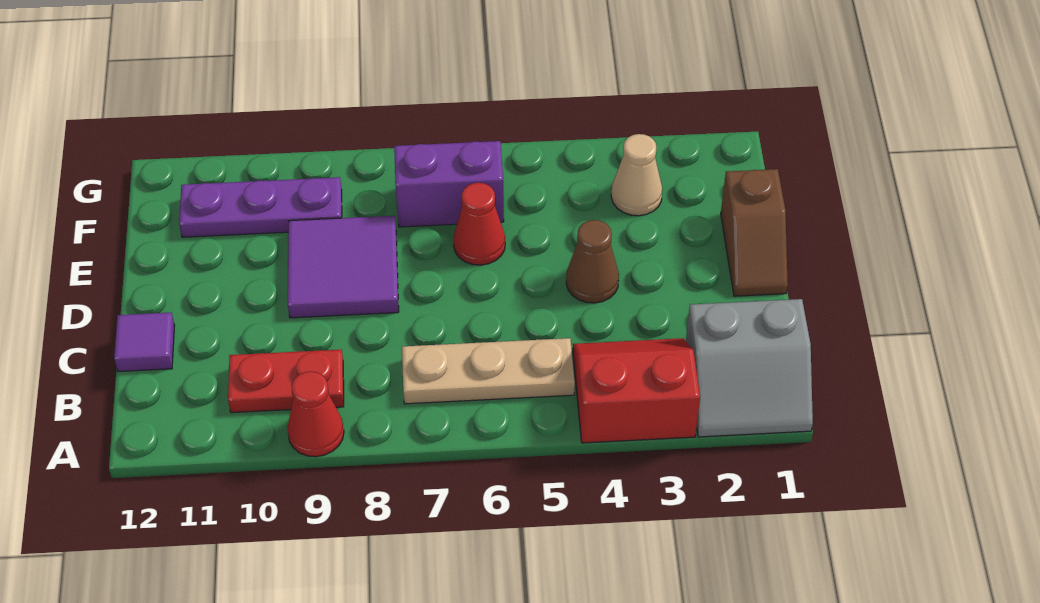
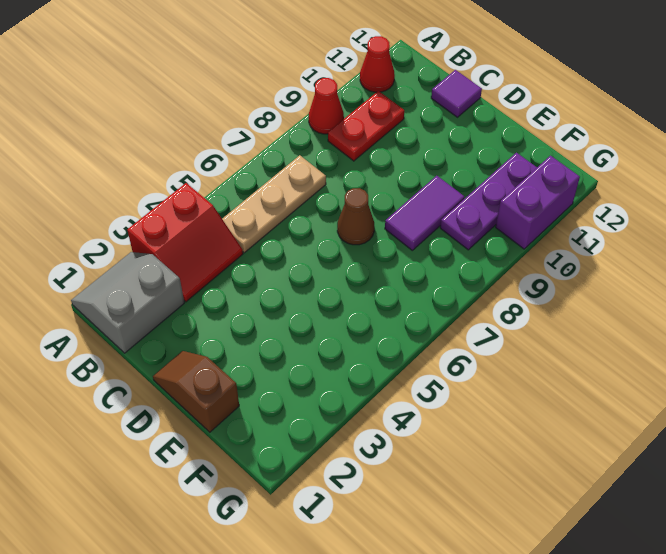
brown 1x1 cone [566,220,619,303] -> brown 1x1 cone moved to [337,188,374,245]
purple 2x2 tile [288,216,399,318] -> purple 1x2 tile [385,176,465,250]
red 1x1 cone [453,183,505,265] -> red 1x1 cone moved to [360,36,395,92]
tan 1x1 cone [611,134,662,216] -> none
purple 1x2 brick [394,141,504,227] -> purple 1x2 brick moved to [496,156,580,249]

